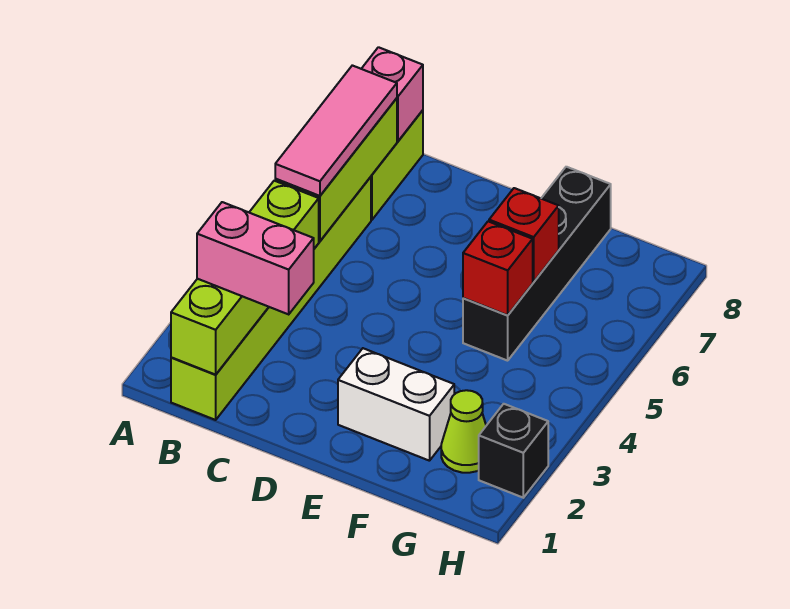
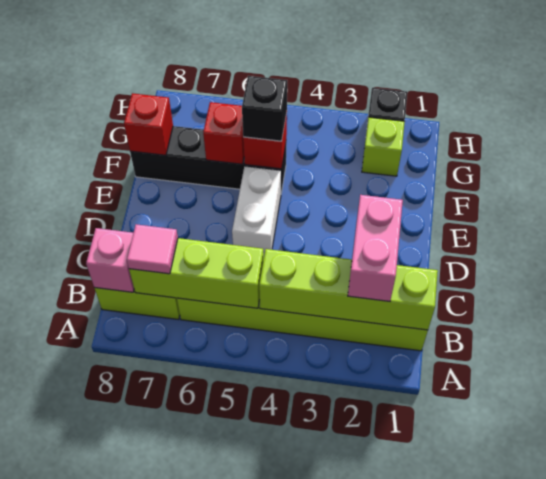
pink 1x3 tile [275,65,397,196] -> pink 1x1 tile [127,224,178,274]
white 1x2 brick [338,348,454,461] -> white 1x2 brick moved to [232,166,281,255]
none -> black 1x1 brick [242,76,287,141]
none -> red 1x1 brick [124,93,173,155]
lime 1x1 cone [441,390,486,473] -> lime 1x1 brick [362,117,405,176]

